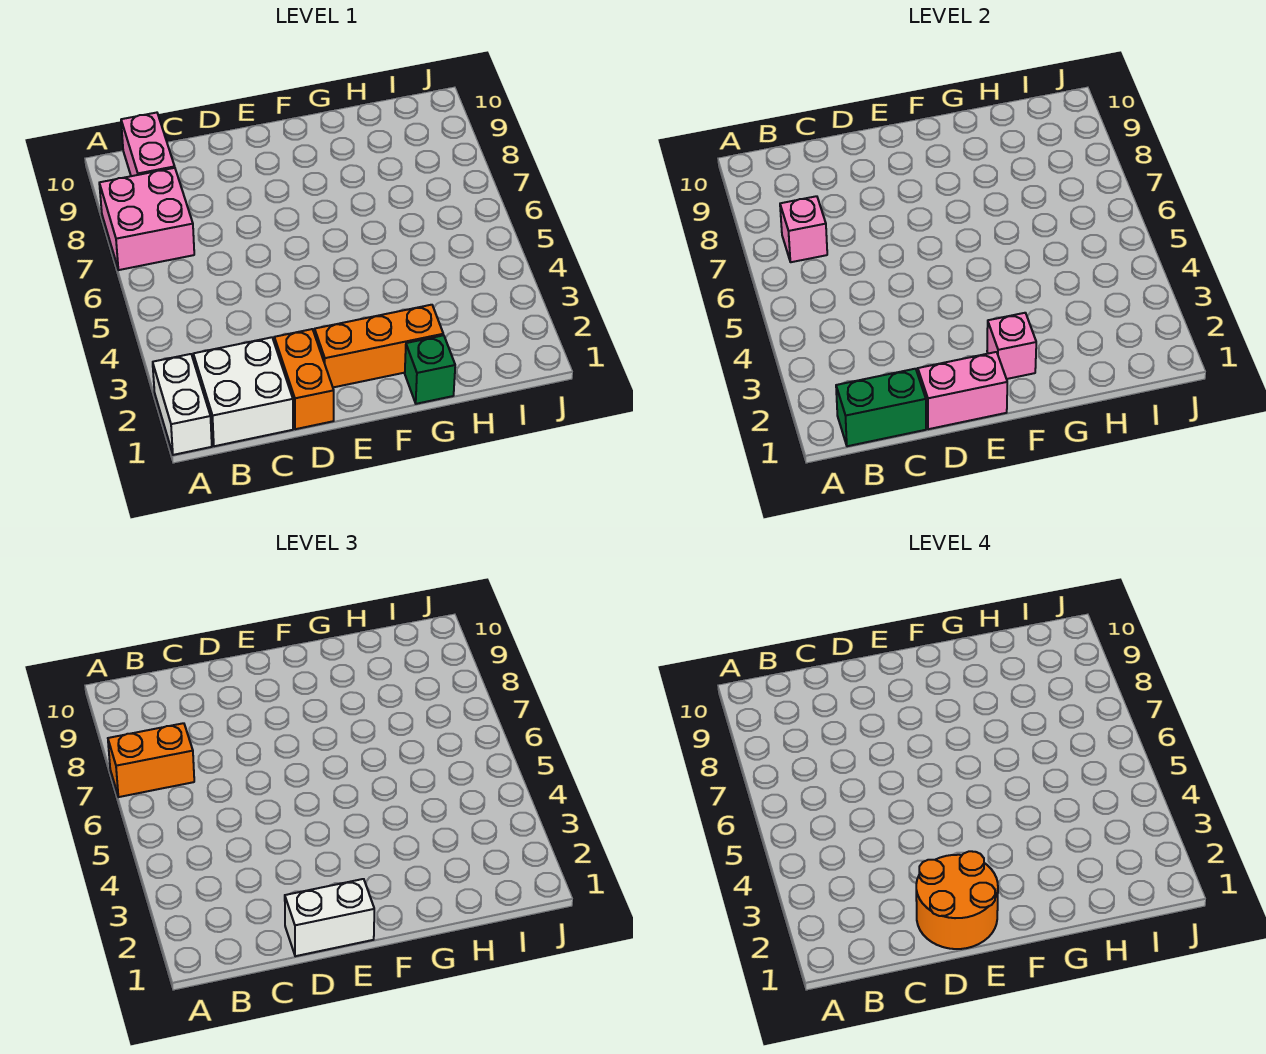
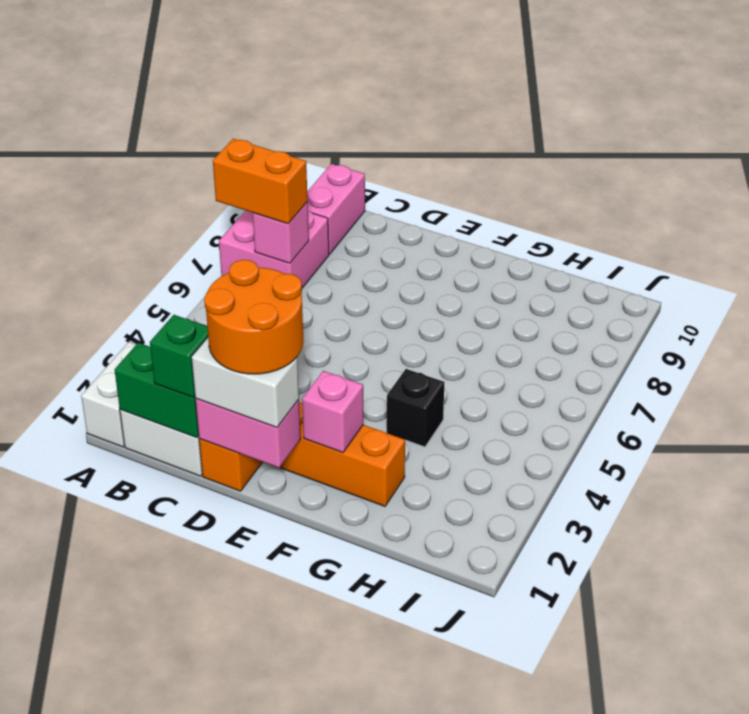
green 1x1 brick [405,335,455,404] -> green 1x1 brick moved to [150,315,208,397]
none -> black 1x1 brick [387,369,445,447]

